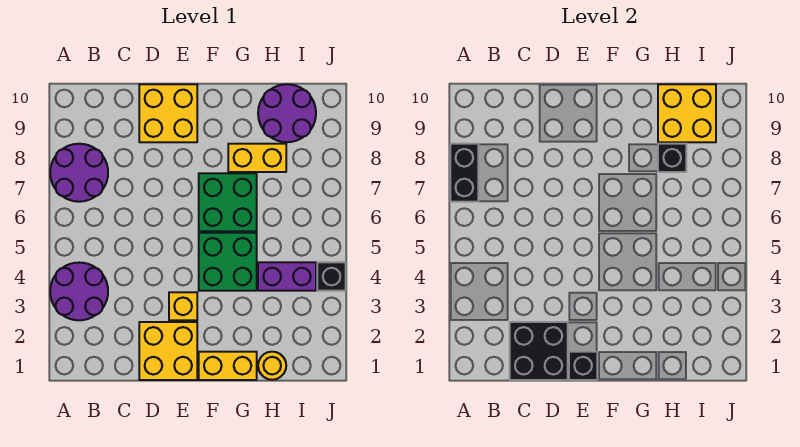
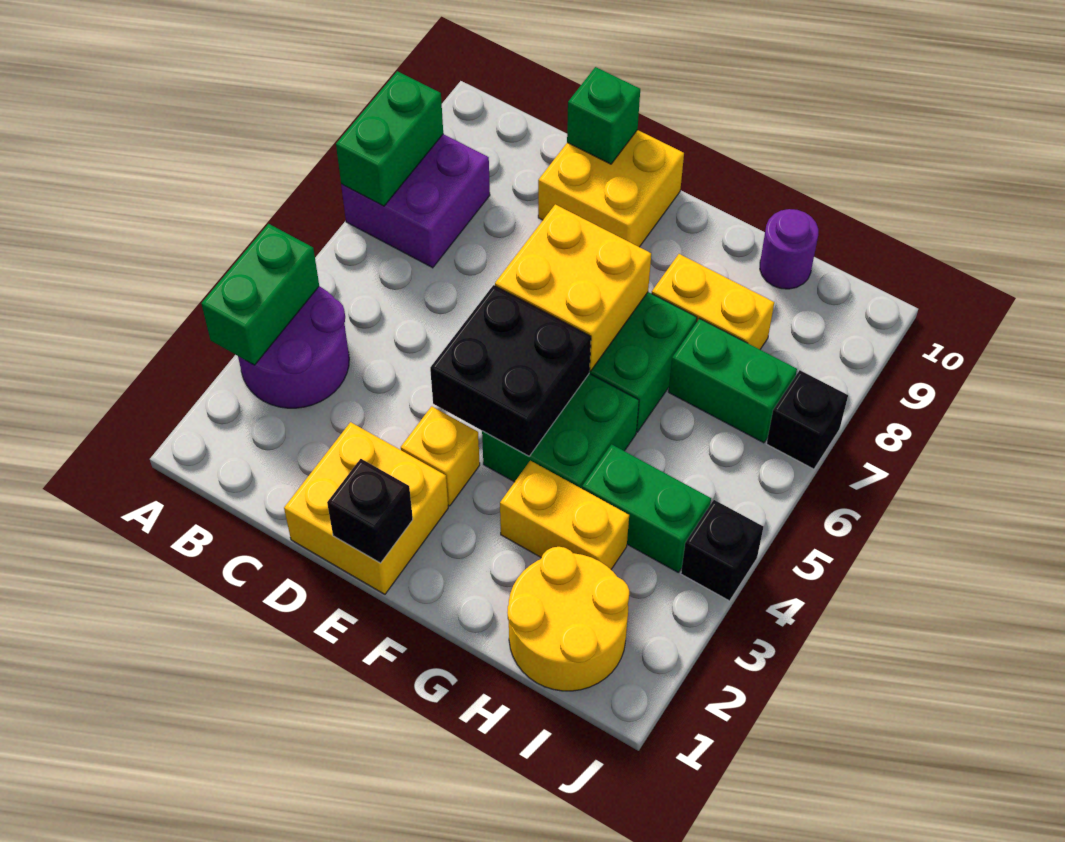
none -> green 1x2 brick [201,224,319,365]
purple 2x2 round brick [50,144,108,202] -> purple 2x2 brick [341,134,490,268]
black 1x2 brick [450,144,478,202] -> green 1x2 brick [336,71,443,206]
black 2x2 brick [510,322,568,380] -> black 2x2 brick moved to [430,285,591,456]
none -> green 1x1 brick [567,67,640,164]
yellow 1x2 brick [199,352,257,380] -> yellow 1x2 brick moved to [500,461,629,569]
yellow 1x1 round brick [258,352,286,380] -> yellow 2x2 round brick [507,547,629,691]
purple 1x2 brick [258,262,316,291] -> green 1x2 brick [582,444,711,573]
none -> green 1x2 brick [668,319,797,443]
black 1x1 brick [658,144,686,172] -> black 1x1 brick moved to [767,370,848,469]
purple 2x2 round brick [258,84,316,142] -> purple 1x1 round brick [760,209,818,289]
yellow 2x2 brick [658,84,716,142] -> yellow 2x2 brick moved to [495,204,651,371]

